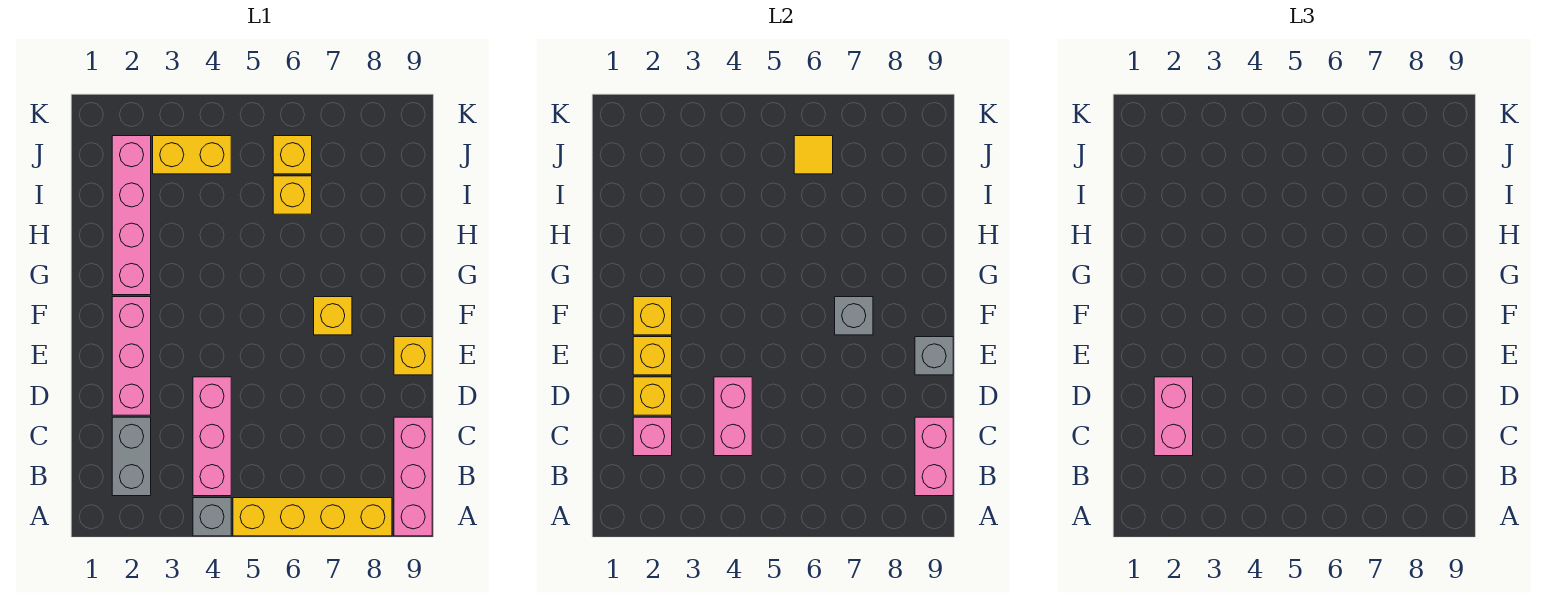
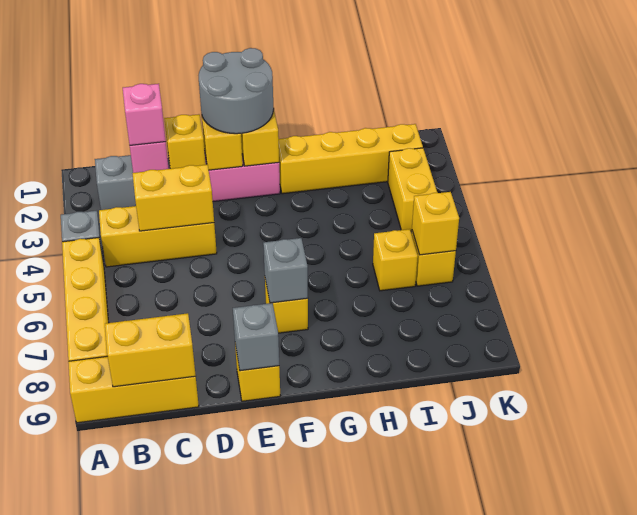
pink 1x3 brick [394,417,432,536] -> yellow 1x3 brick [68,356,199,423]
pink 1x3 brick [193,377,231,496] -> yellow 1x3 brick [99,206,217,267]
pink 1x2 brick [915,417,953,496] -> yellow 1x2 brick [105,313,196,387]
pink 1x2 brick [1154,377,1193,456] -> pink 1x1 brick [123,84,166,145]
pink 1x2 brick [714,377,752,456] -> yellow 1x2 brick [132,165,214,231]
none -> grey 2x2 round brick [199,48,274,134]
pink 1x4 brick [112,136,151,295] -> yellow 1x4 brick [279,124,423,194]
yellow 1x1 tile [794,136,833,174] -> yellow 1x1 brick [412,192,459,255]

